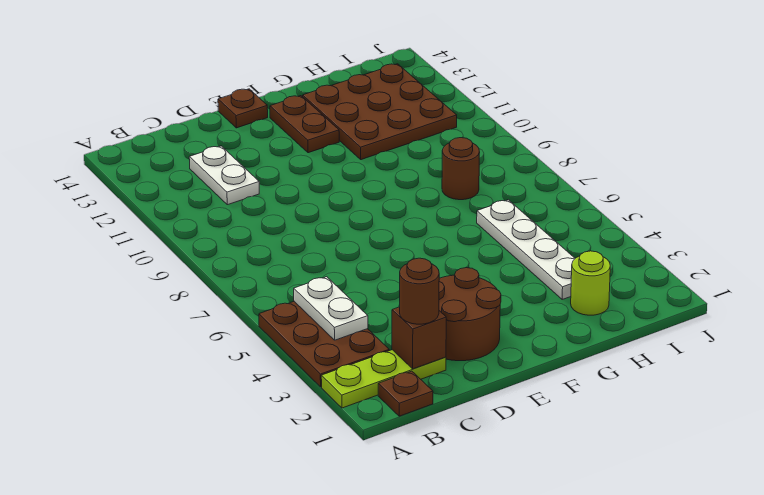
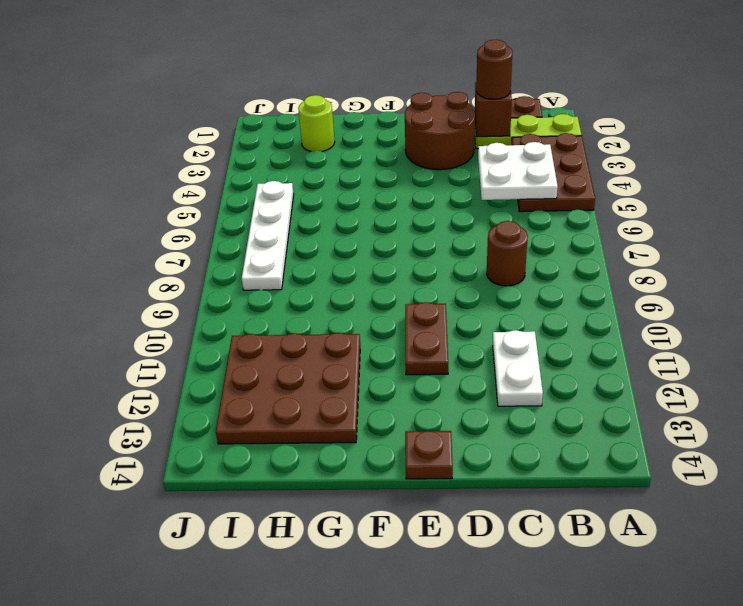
white 1x2 plate [294,277,368,340] -> white 2x2 plate [478,142,558,200]
brown 1x2 plate [270,96,339,153] -> brown 1x2 plate moved to [405,302,448,375]
white 1x4 plate [477,200,575,299] -> white 1x4 plate moved to [242,181,294,290]
brown 1x1 round brick [442,138,480,200] -> brown 1x1 round brick moved to [487,221,528,286]

